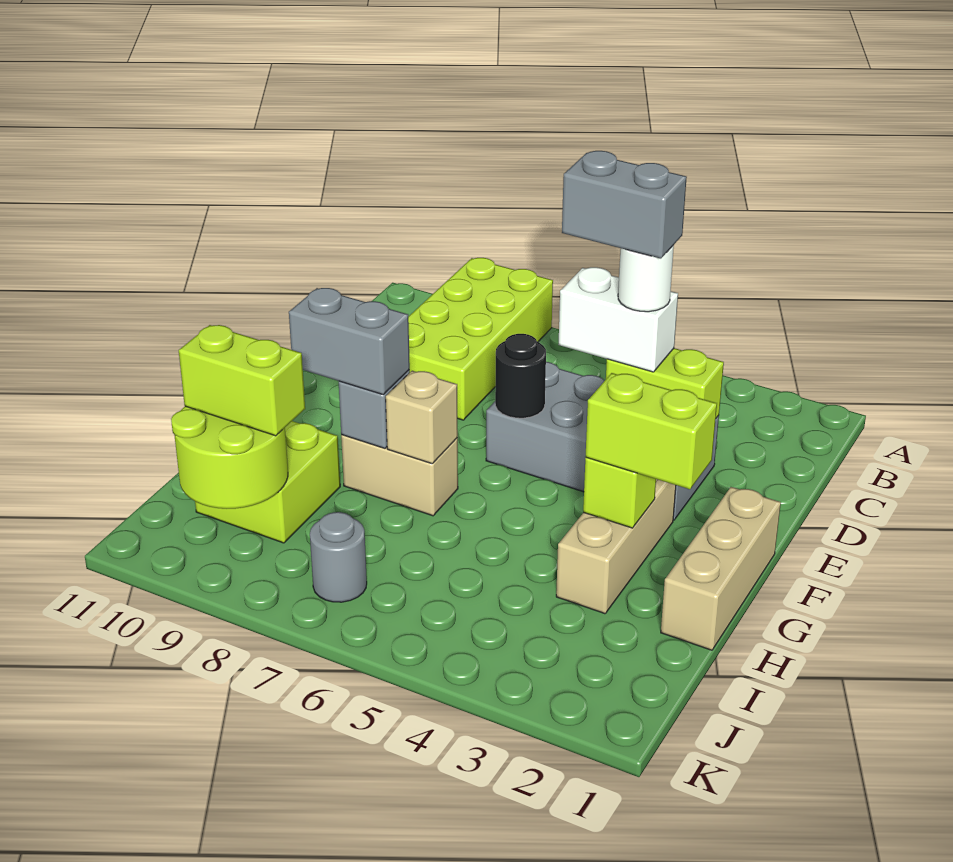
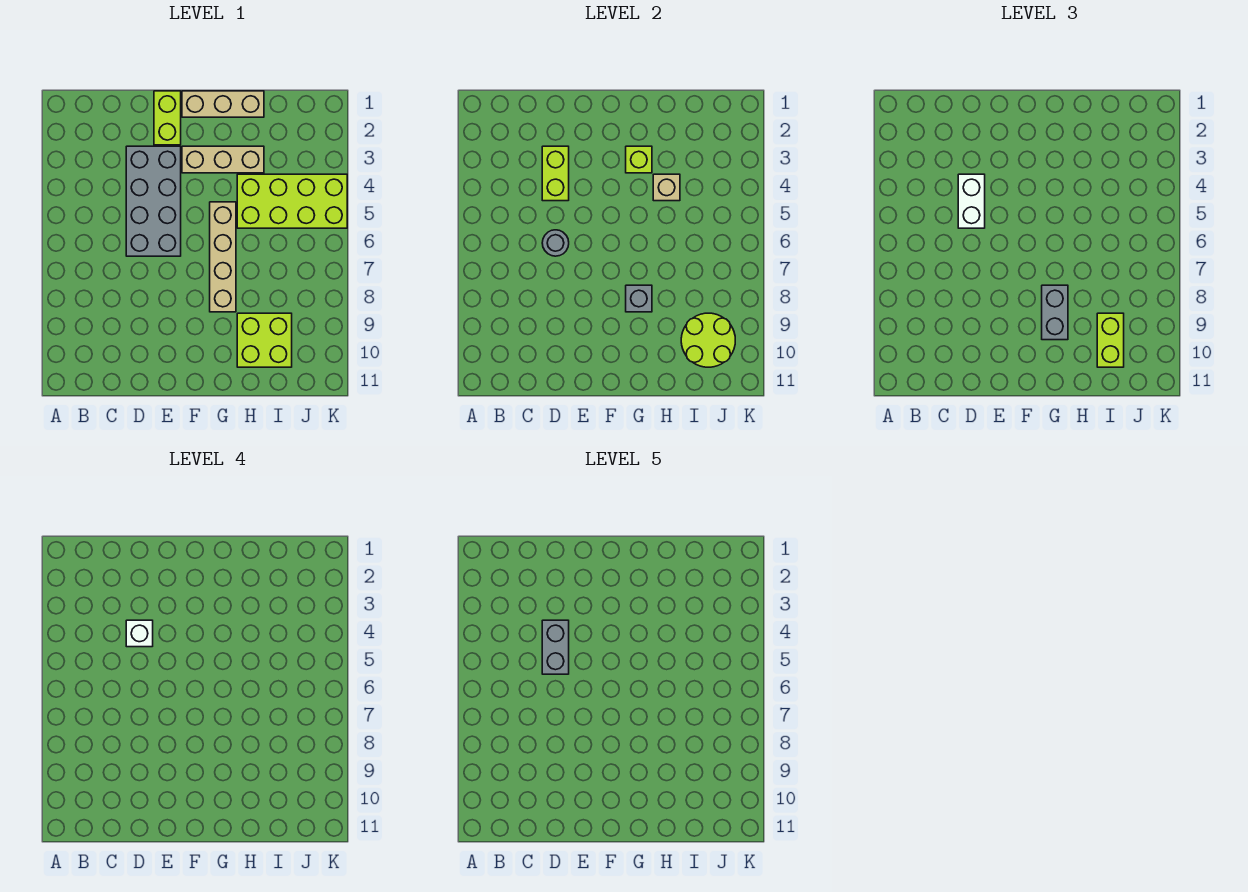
lime 2x4 brick [408,258,553,420] -> lime 2x4 brick moved to [237,174,347,228]
white 1x1 round brick [618,245,674,312] -> white 1x1 brick [126,620,153,647]
black 1x1 round brick [495,334,546,418] -> none
lime 1x2 brick [585,373,717,489] -> lime 1x2 brick moved to [154,91,181,145]
tan 1x2 brick [341,435,458,516] -> tan 1x4 brick [210,202,236,312]
tan 1x1 brick [386,371,458,464] -> tan 1x1 brick moved to [653,174,680,201]
grey 1x1 round brick [310,512,367,602] -> grey 1x1 round brick moved to [542,230,569,256]

